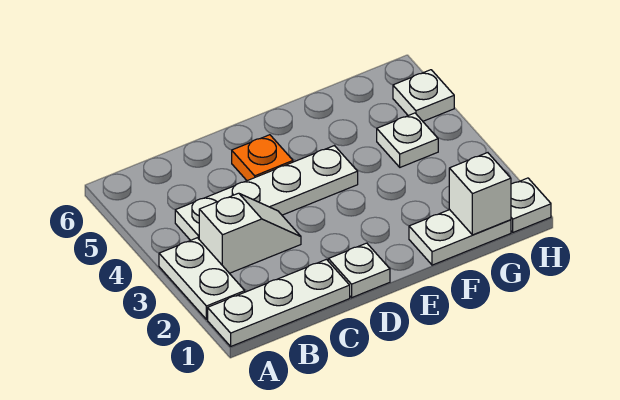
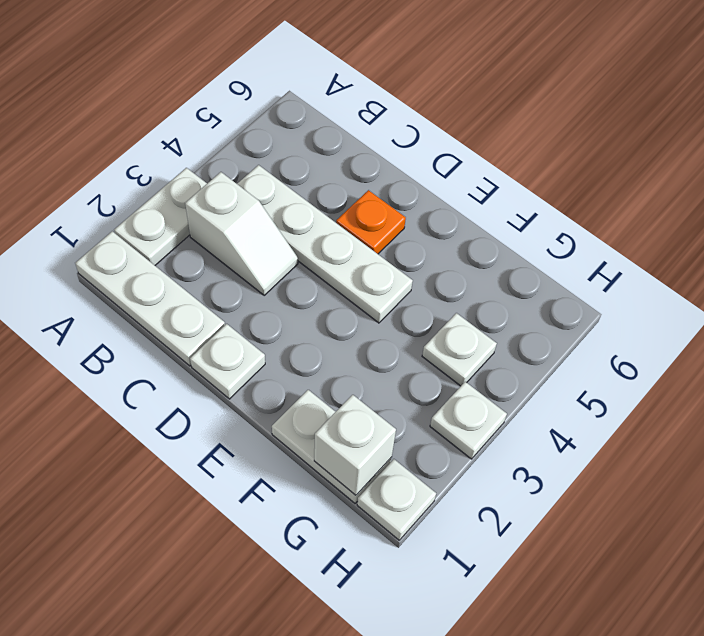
white 1x1 plate [393,70,454,121] -> white 1x1 plate moved to [430,382,507,459]

